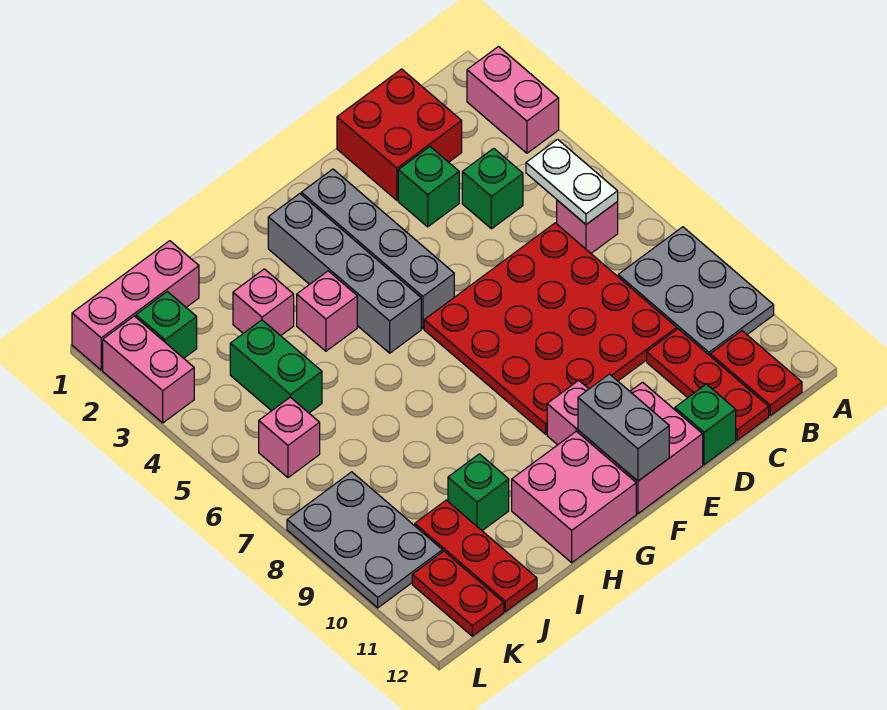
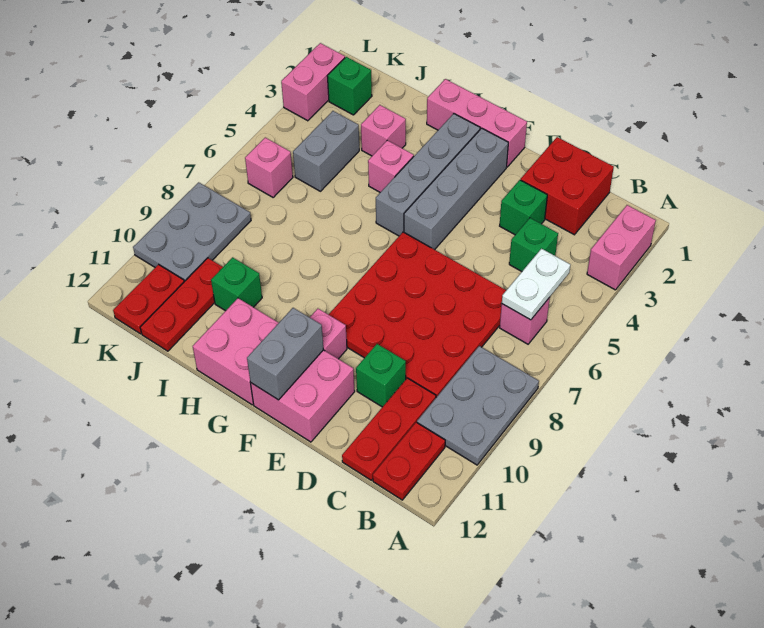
green 1x1 brick [675,384,736,465] -> green 1x1 brick moved to [356,344,406,407]
pink 1x3 brick [72,241,199,370] -> pink 1x3 brick moved to [427,79,527,167]
green 1x2 brick [230,320,322,413] -> grey 1x2 brick [293,111,359,191]

